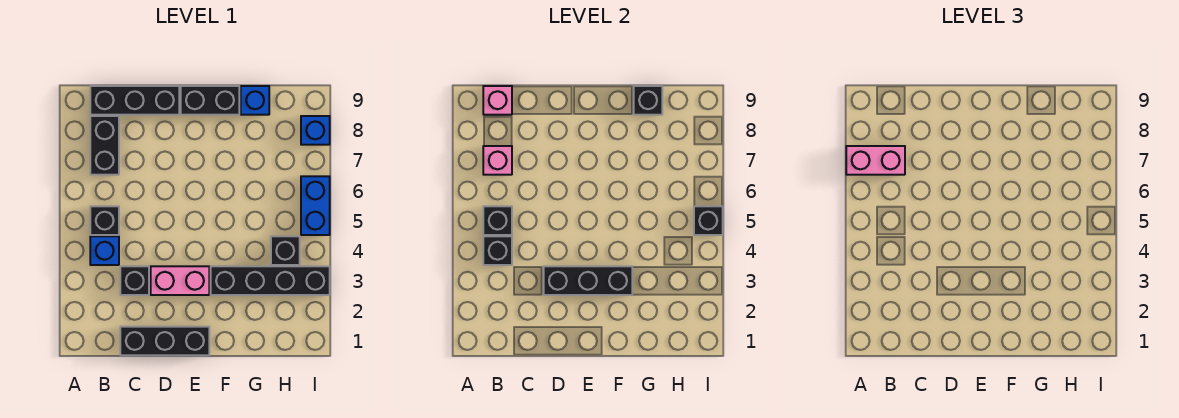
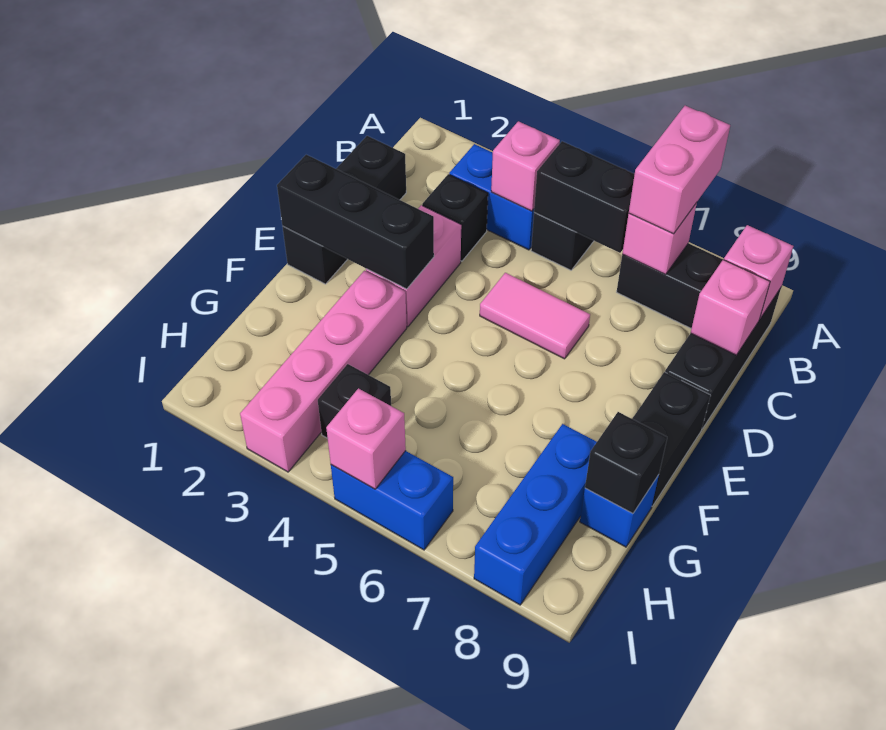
blue 1x1 brick [90,236,119,265] -> blue 1x2 brick [449,144,534,250]
black 1x1 brick [483,236,512,265] -> pink 1x1 brick [491,121,560,211]
black 1x1 brick [483,206,512,235] -> black 1x2 brick [534,141,635,253]
none -> pink 1x1 brick [691,260,770,355]
black 1x3 brick [544,266,632,295] -> black 1x3 brick turned to [277,155,434,289]
none -> pink 1x2 tile [480,273,590,359]
black 1x4 brick [211,266,330,295] -> pink 1x4 brick [240,271,407,472]
black 1x1 brick [694,206,723,235] -> pink 1x1 brick [326,388,406,489]
blue 1x1 brick [301,116,330,145] -> blue 1x3 brick [474,424,597,605]

